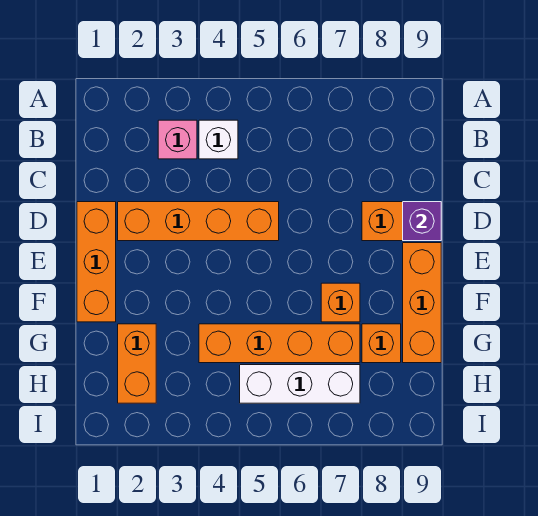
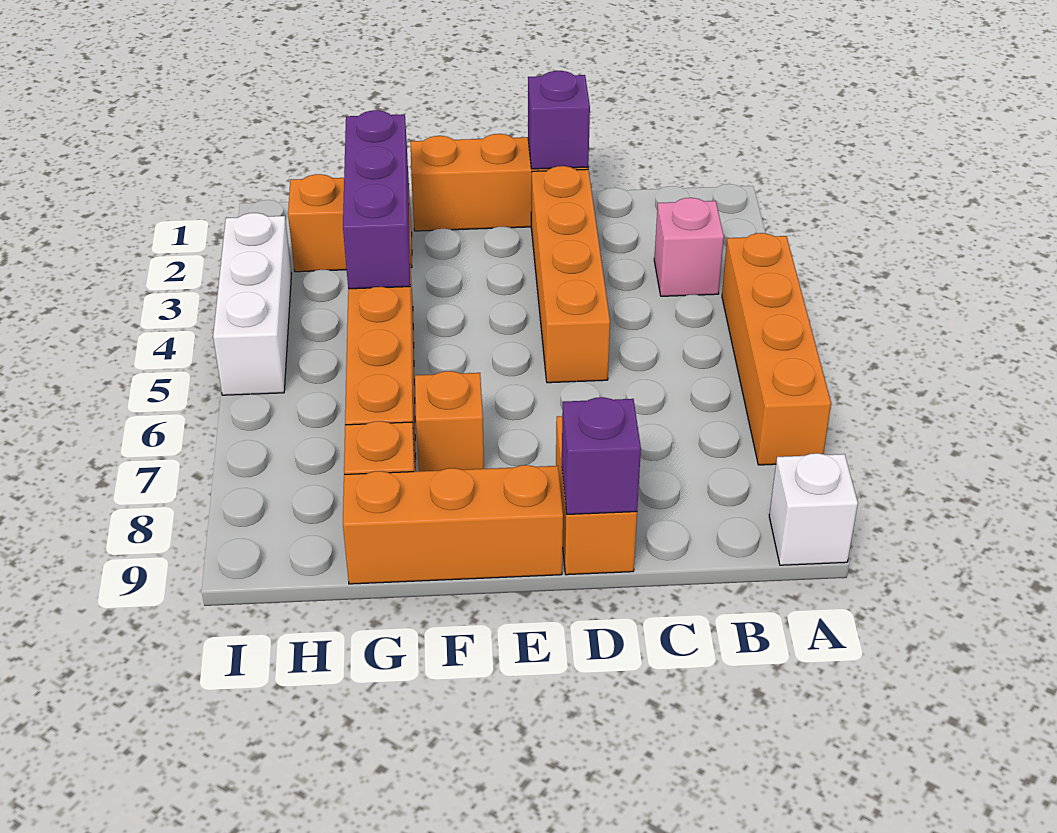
none -> orange 1x4 brick [722,233,831,465]
white 1x1 brick [199,120,238,159] -> white 1x1 brick moved to [769,453,858,565]
none -> purple 1x1 brick [528,71,590,169]
none -> purple 1x3 brick [343,110,410,289]
white 1x3 brick [240,365,360,403] -> white 1x3 brick moved to [213,213,292,395]

